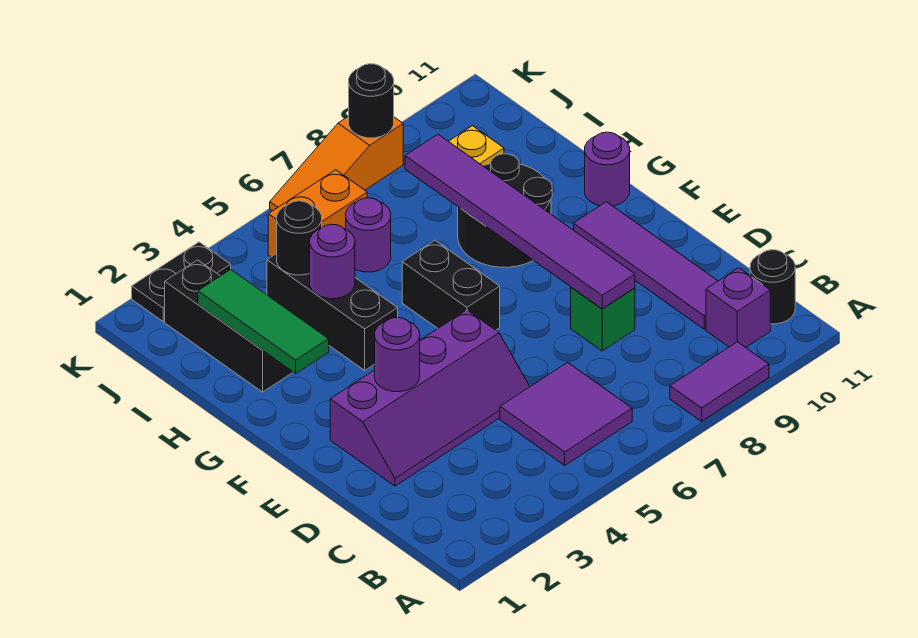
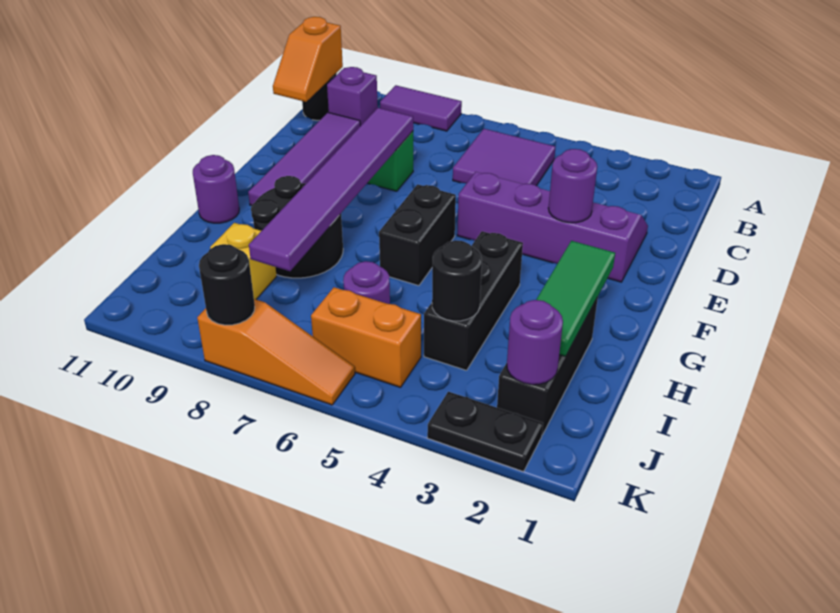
none -> orange 1x2 slope [273,17,343,102]
purple 1x1 round brick [310,224,355,299] -> purple 1x1 round brick moved to [507,300,563,385]

